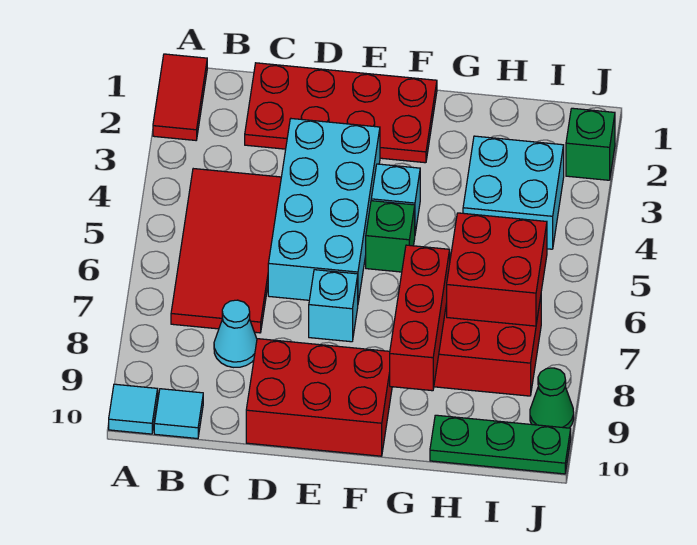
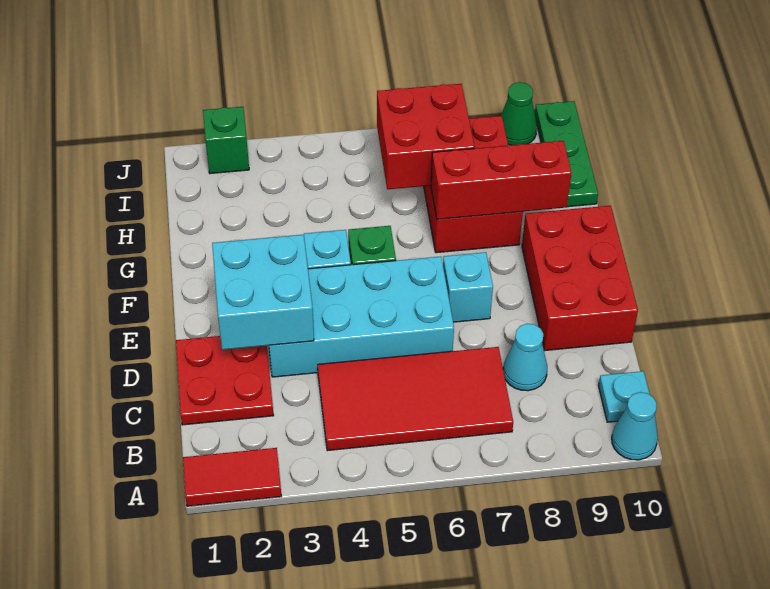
cyan 1x1 tile [109,384,158,434] -> cyan 1x1 cone [612,392,658,460]
cyan 1x1 tile [154,389,203,439] -> cyan 1x1 plate [598,371,650,422]
red 2x4 plate [245,63,437,163] -> red 2x2 plate [176,336,274,425]
cyan 2x2 brick [463,136,564,249] -> cyan 2x2 brick moved to [212,235,314,350]

